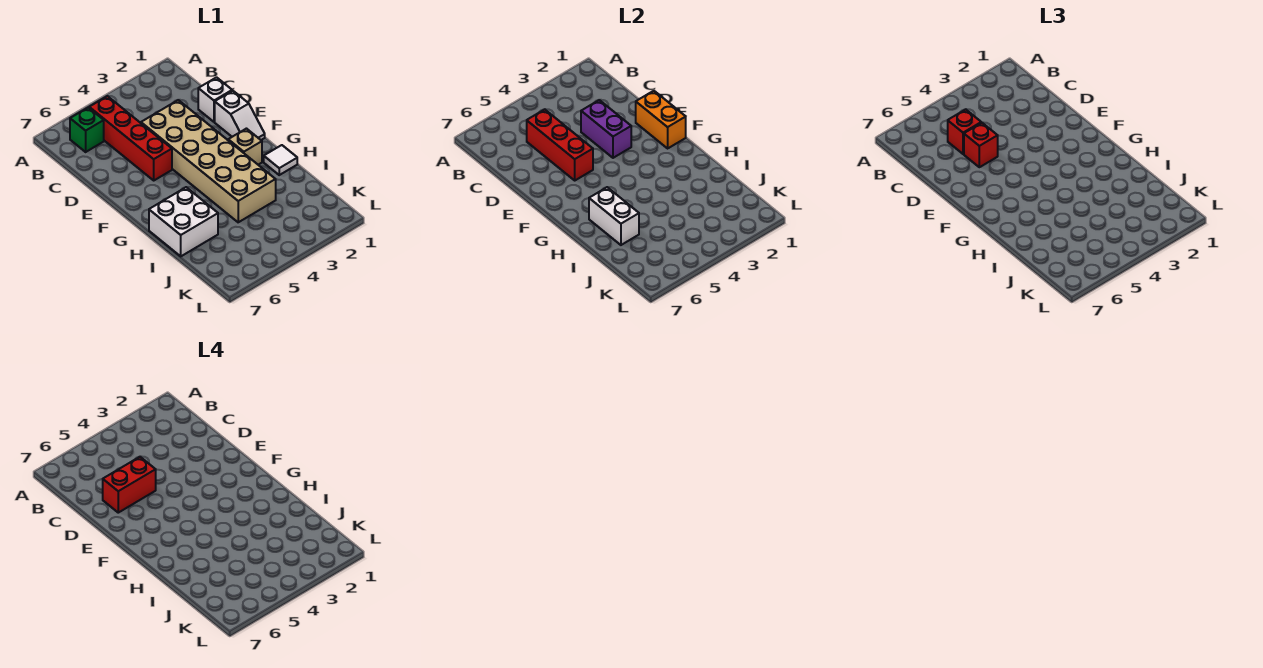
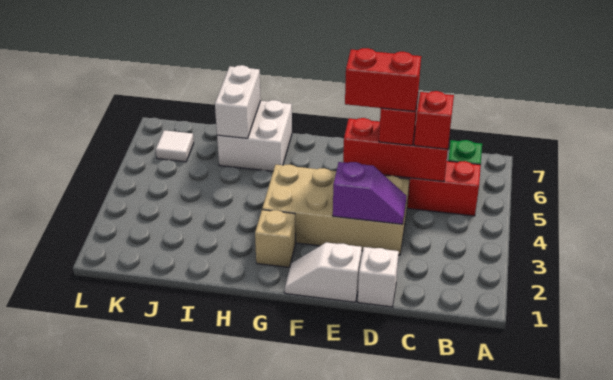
tan 2x6 brick [141,100,276,222] -> tan 2x4 brick [262,165,409,255]
purple 1x2 brick [581,100,631,158] -> purple 1x2 slope [333,162,407,224]
red 1x2 brick [103,457,156,513] -> red 1x2 brick turned to [345,48,421,111]
orange 1x2 brick [636,91,686,148] -> none
white 1x1 tile [264,145,297,175] -> white 1x1 tile moved to [156,130,194,162]
white 1x2 brick [589,187,639,245] -> white 1x2 brick turned to [215,65,261,138]

